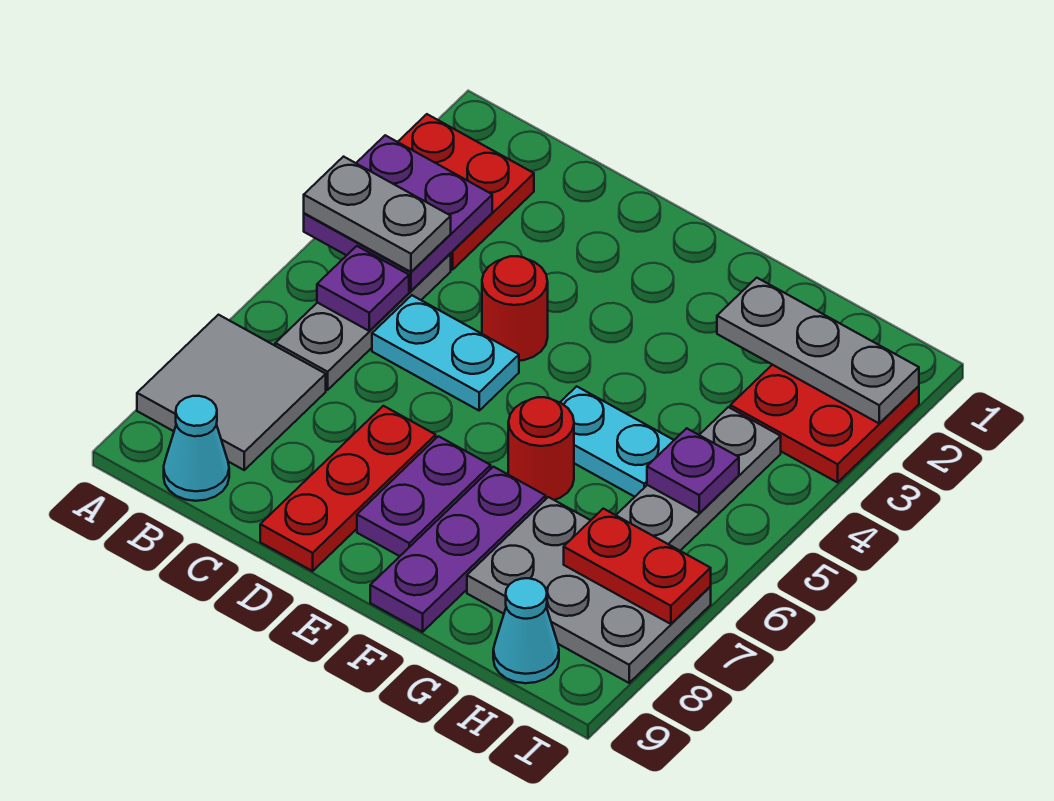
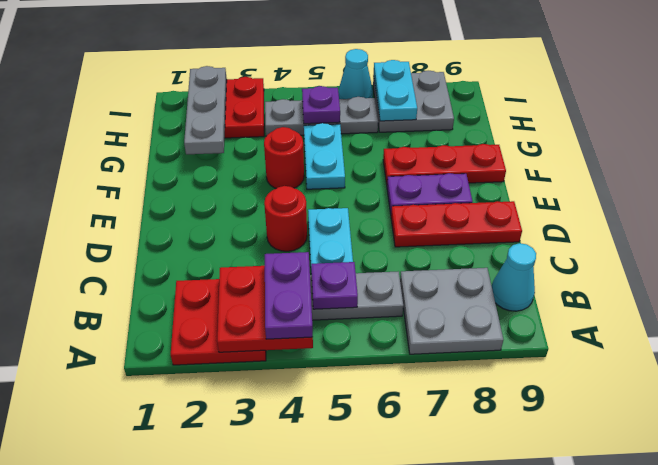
purple 2x2 plate [304,135,492,291] -> red 2x2 plate [217,266,313,352]
grey 1x2 plate [304,157,451,272] -> purple 1x2 plate [265,252,313,339]
grey 2x2 tile [137,315,326,470] -> grey 2x2 plate [400,268,503,354]
red 1x1 round brick [508,397,574,500] -> red 1x1 round brick moved to [264,127,304,189]
purple 1x3 plate [370,467,546,632] -> red 1x3 plate [383,144,506,184]
grey 2x3 plate [467,497,711,683] -> grey 2x2 plate [373,71,454,132]
red 1x2 plate [564,509,711,624] -> cyan 1x2 plate [374,60,417,121]
cyan 1x1 cone [493,578,559,683] -> cyan 1x1 cone moved to [338,49,373,99]

